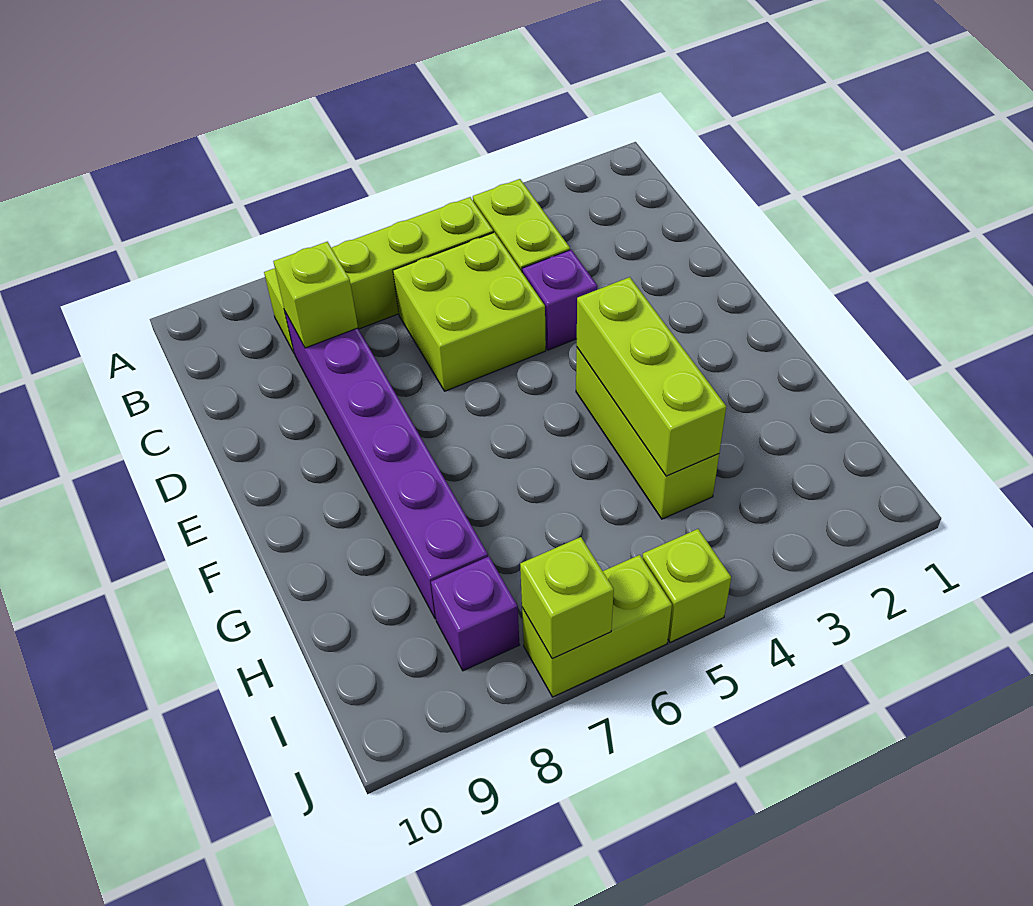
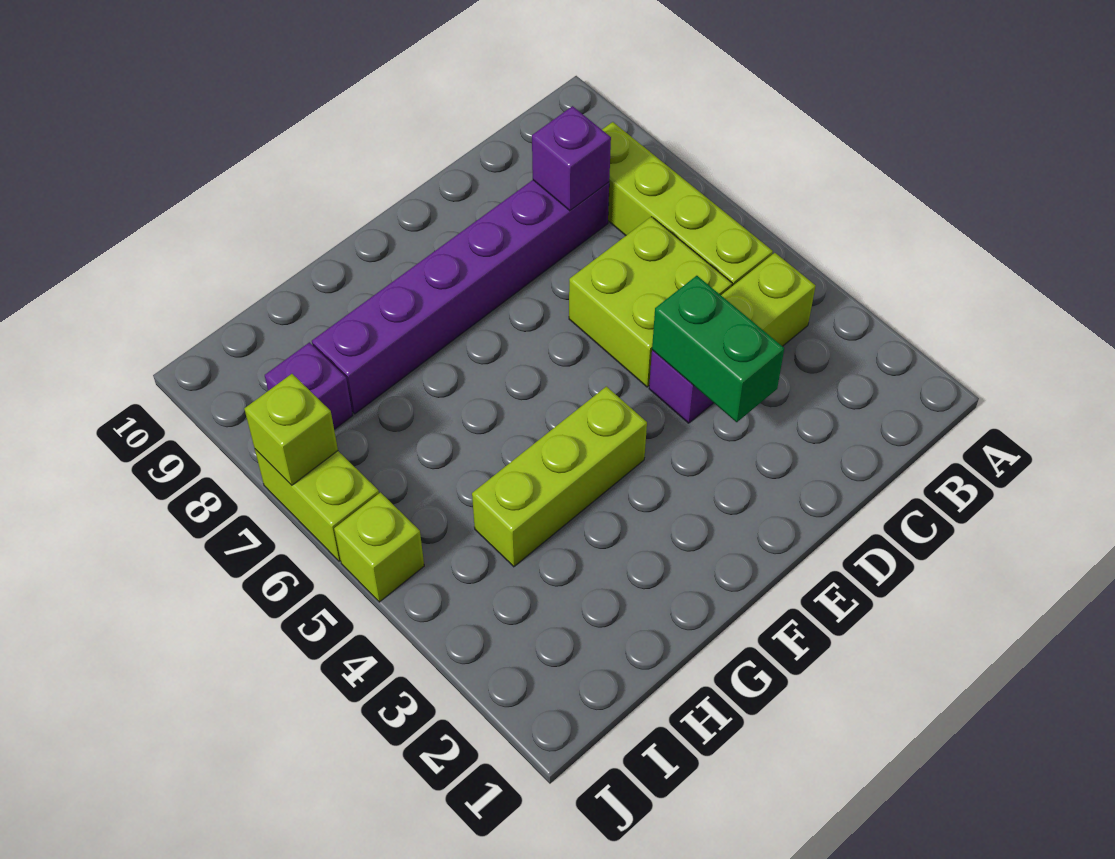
lime 1x1 brick [273,242,358,348] -> purple 1x1 brick [532,106,611,211]
none -> green 1x2 brick [652,276,784,422]
lime 1x3 brick [577,277,726,476] -> none

